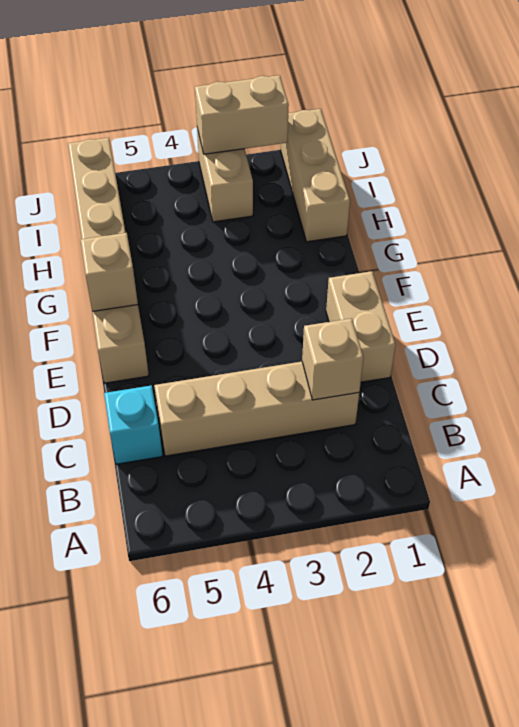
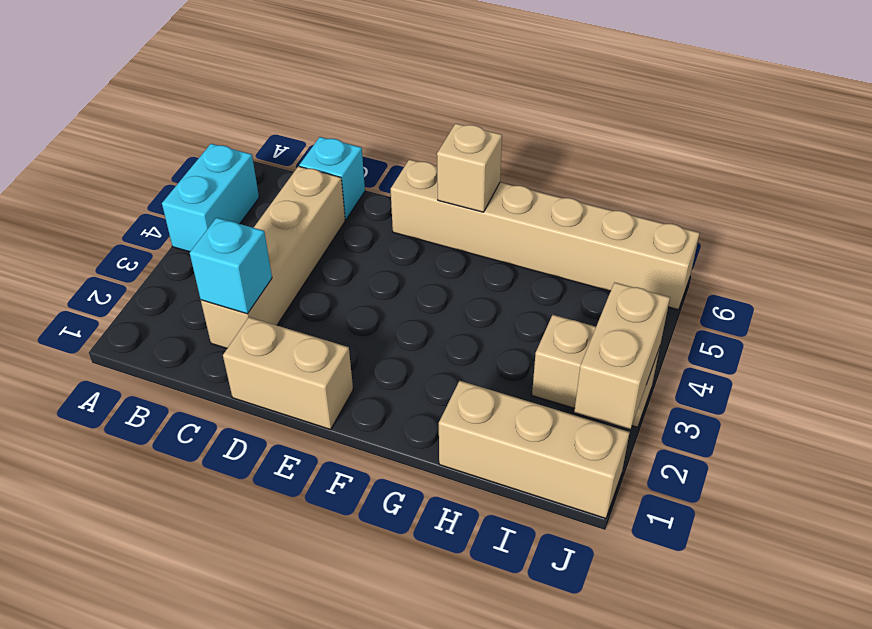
none -> cyan 1x2 brick [162,144,259,252]
tan 1x1 brick [302,318,364,400] -> cyan 1x1 brick [190,218,272,314]

